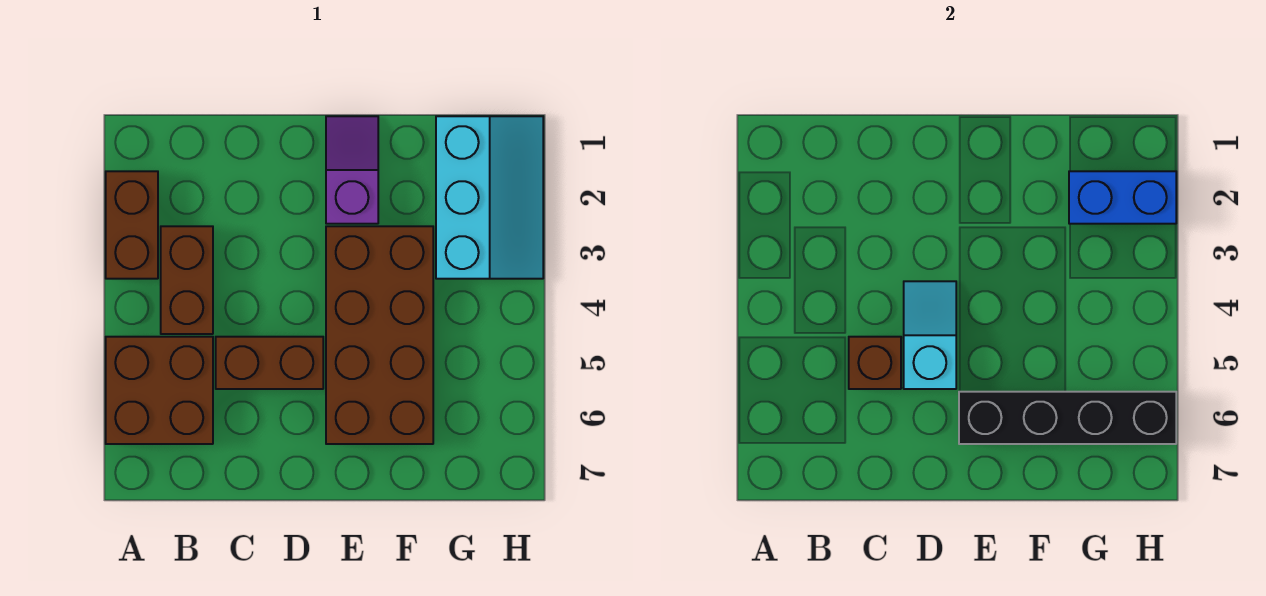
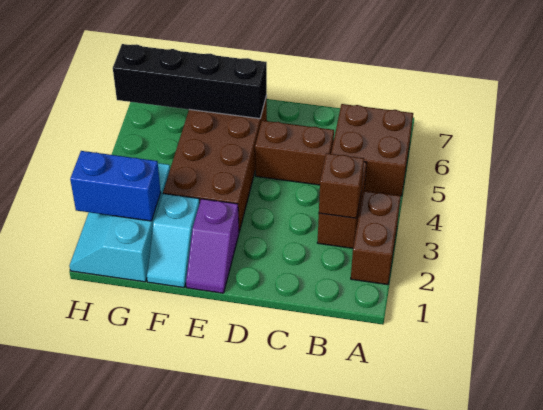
brown 1x1 brick [849,337,901,389] -> brown 1x1 brick moved to [319,153,364,218]
cyan 1x2 slope [904,281,956,389] -> cyan 1x2 slope moved to [147,194,200,288]

